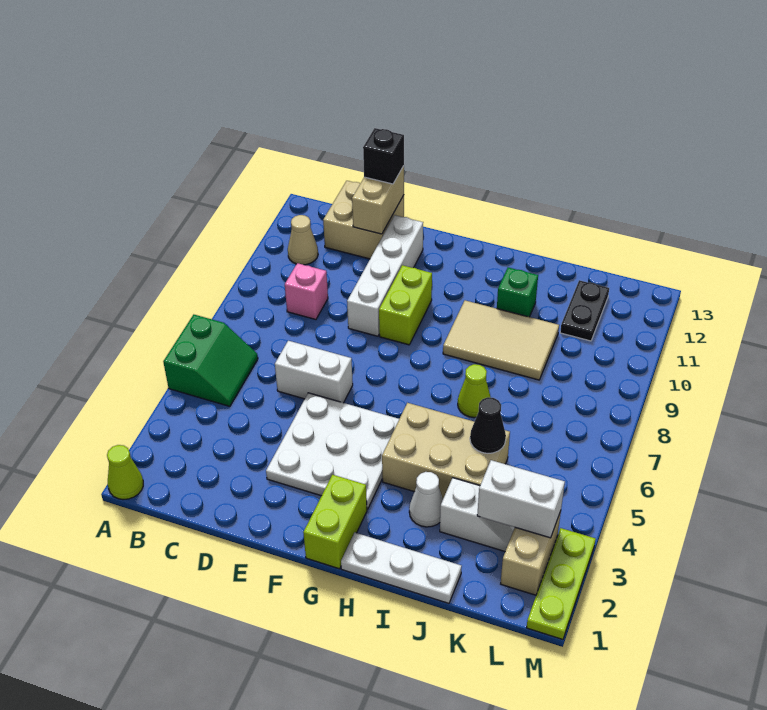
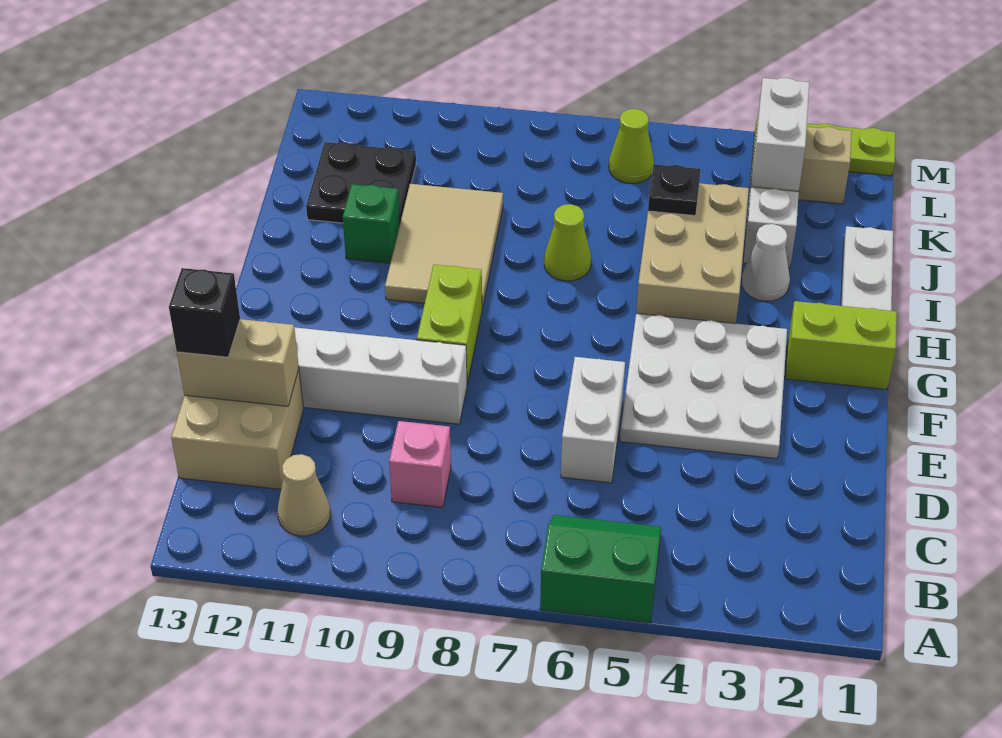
lime 1x1 cone [107,445,143,500] -> lime 1x1 cone moved to [609,109,654,183]
lime 1x2 brick [379,265,432,345] -> lime 1x2 brick turned to [417,265,482,384]
black 1x1 cone [470,397,506,453] -> black 1x1 plate [648,164,701,216]
black 1x2 plate [560,280,609,341] -> black 2x2 plate [306,142,416,223]

